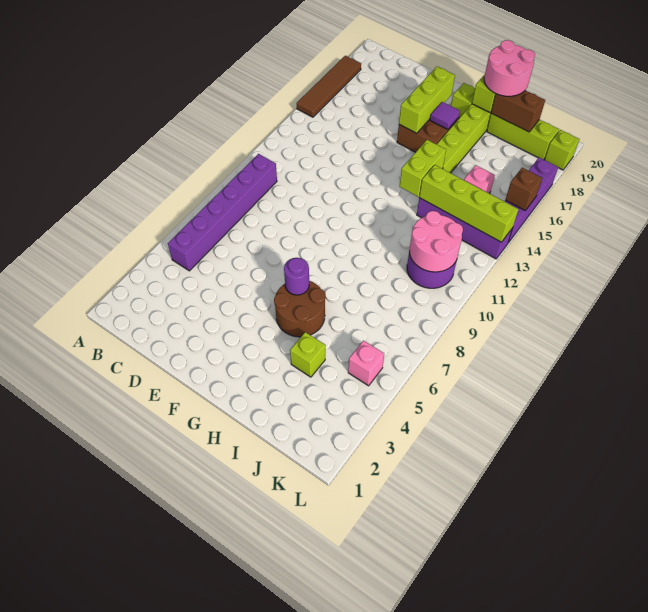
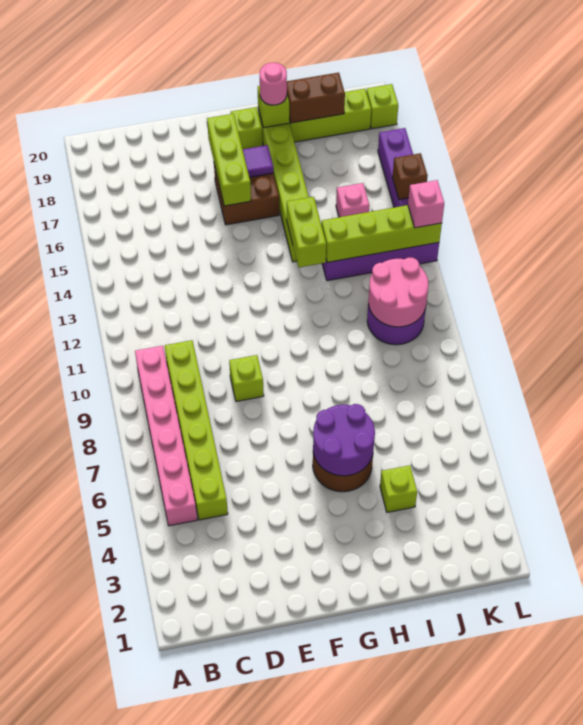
brown 1x4 tile [297,56,361,117] -> none
purple 1x6 brick [168,154,277,271] -> pink 1x6 brick [135,346,197,526]
none -> lime 1x6 brick [165,340,228,520]
none -> lime 1x1 brick [229,355,264,402]
purple 1x1 round brick [284,258,309,295] -> purple 2x2 round brick [313,404,375,476]
pink 2x2 round brick [484,40,535,96] -> pink 1x1 round brick [260,63,287,105]
pink 1x1 brick [348,341,384,386] -> pink 1x1 brick moved to [408,180,444,228]

